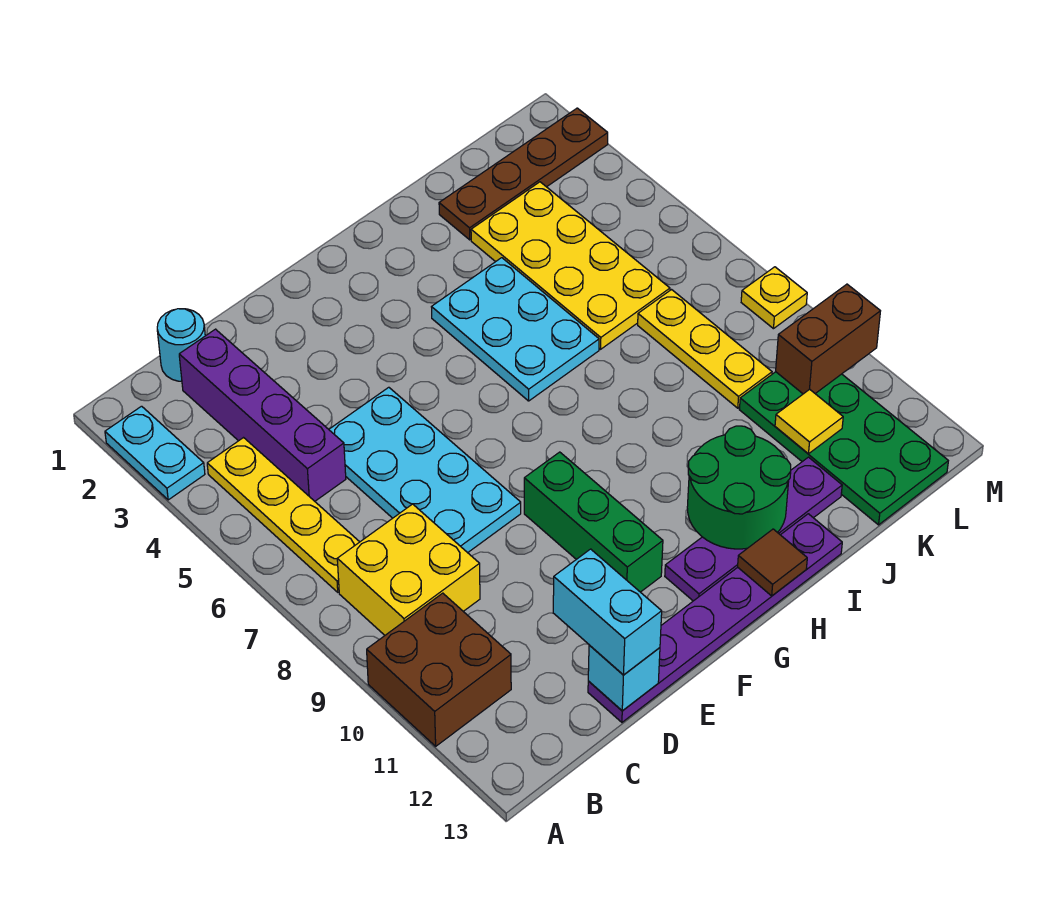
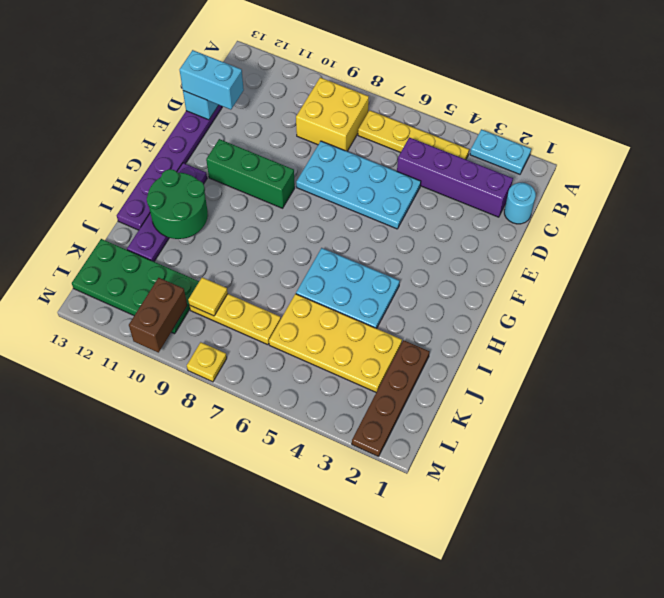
brown 2x2 brick [367,593,511,746] -> none
brown 1x1 tile [738,529,807,596] -> none
yellow 1x1 tile [775,389,843,454] -> yellow 1x1 tile moved to [188,277,228,316]

